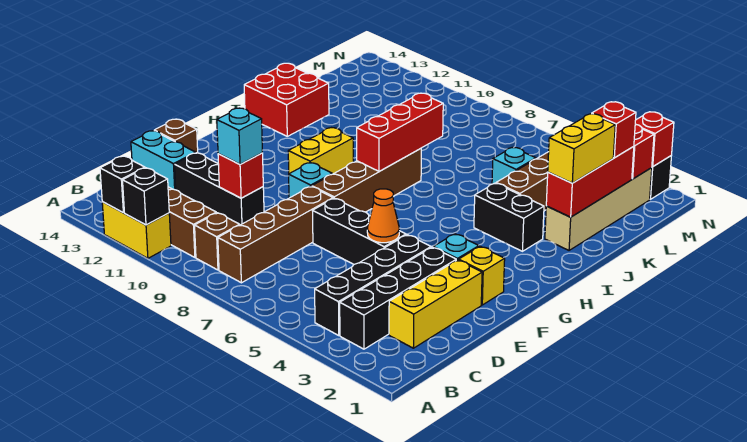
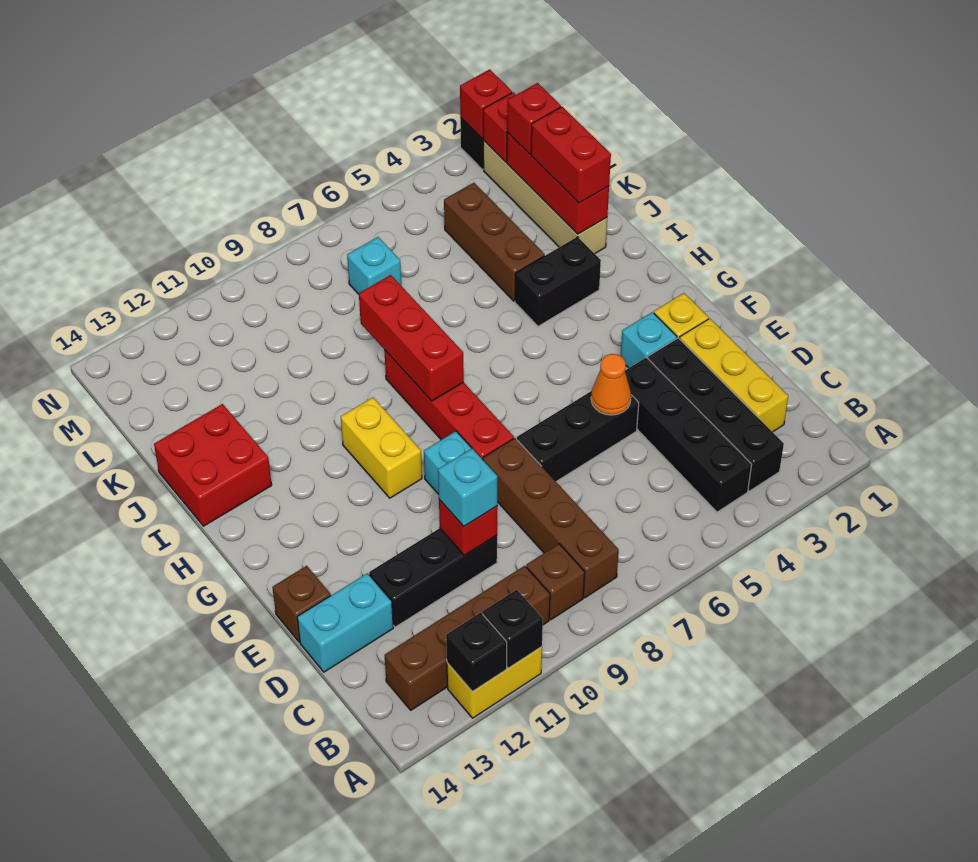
brown 1x4 brick [312,149,421,212] -> red 1x4 brick [384,350,514,460]
yellow 1x2 brick [548,114,615,183] -> red 1x2 brick [531,107,611,203]
cyan 1x1 brick [492,147,536,184] -> cyan 1x1 brick moved to [347,237,401,294]

